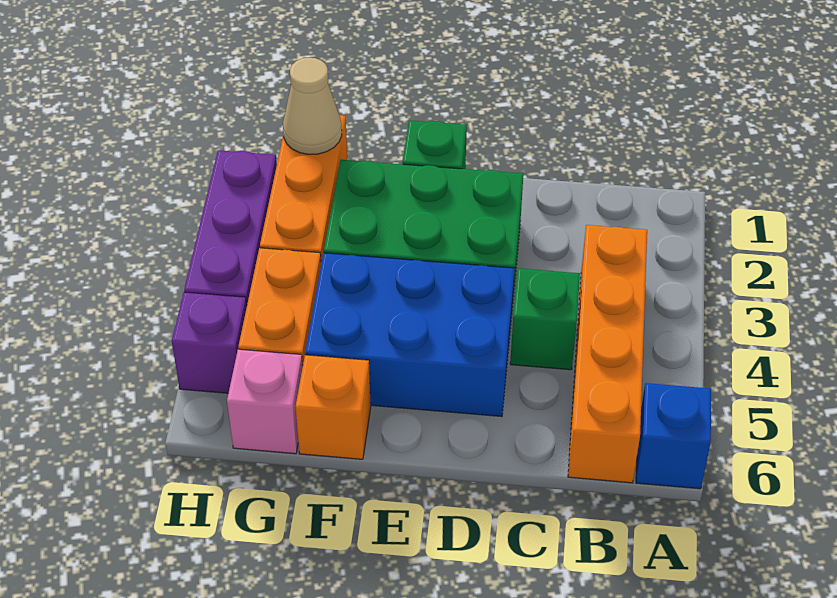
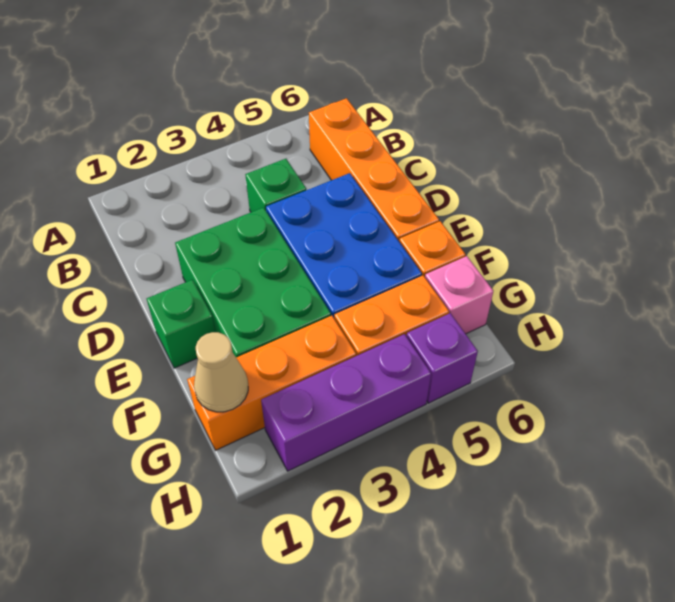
blue 1x1 brick [636,383,711,489] -> none
orange 1x4 brick [568,225,647,483] -> orange 1x4 brick turned to [309,98,439,241]

